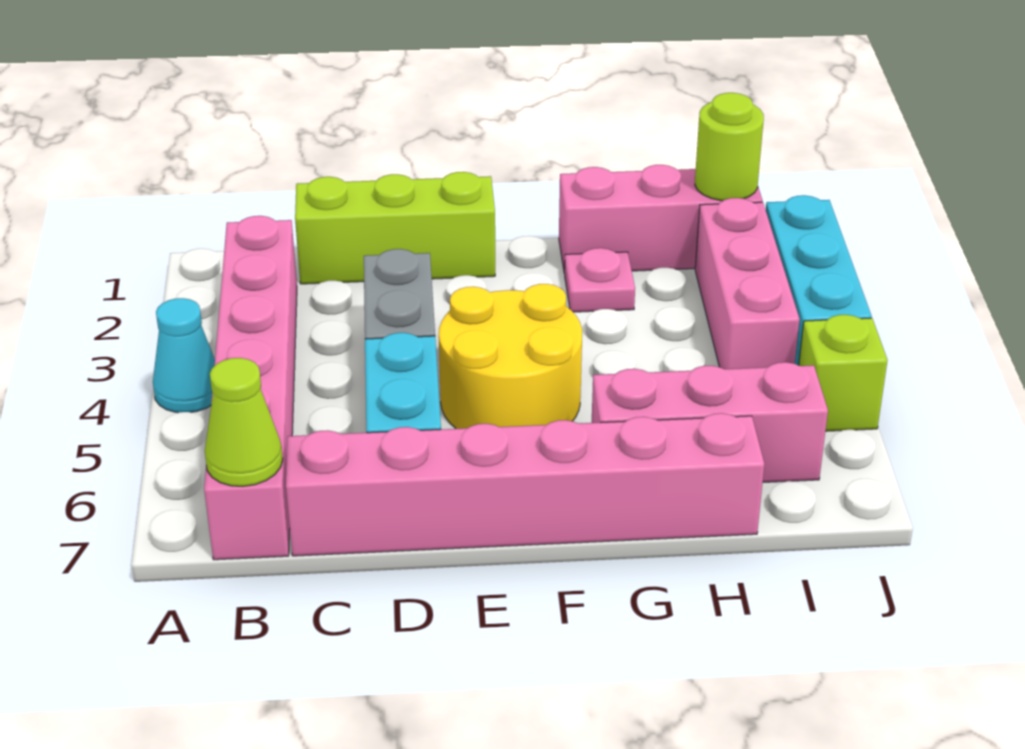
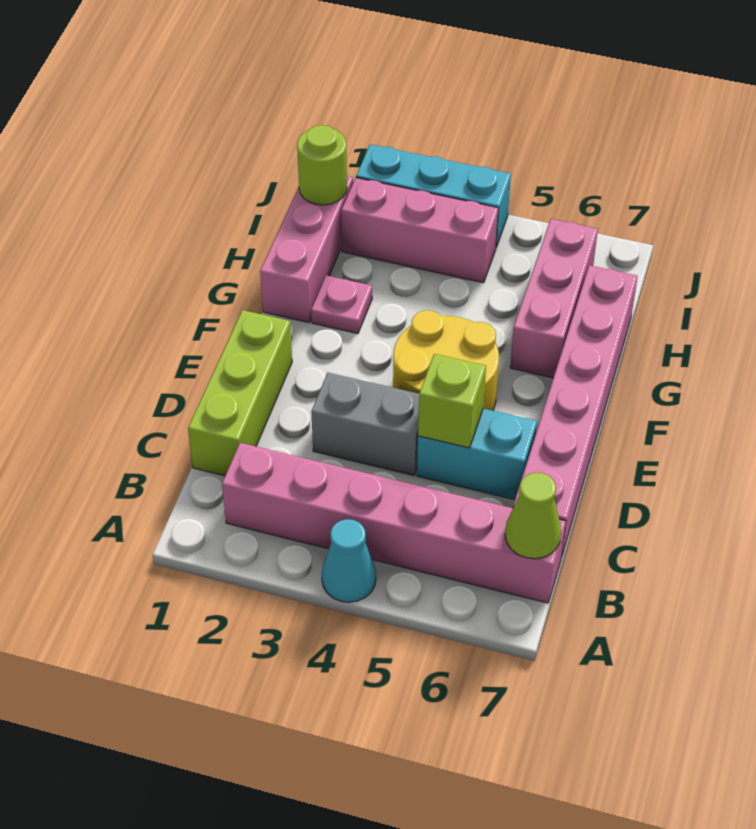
lime 1x1 brick [799,315,888,431] -> lime 1x1 brick moved to [418,354,486,448]

